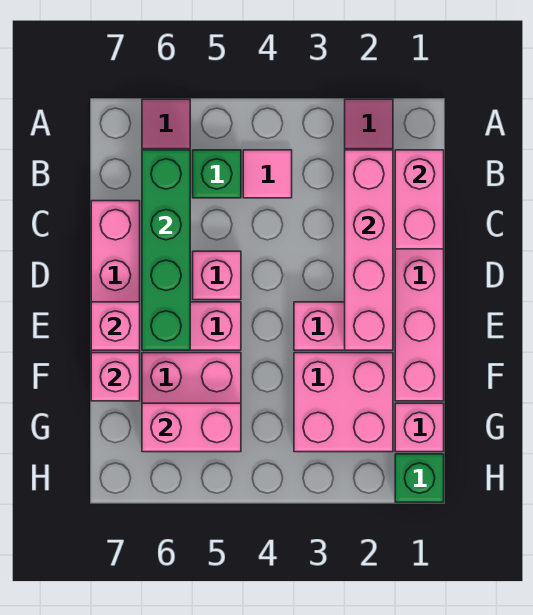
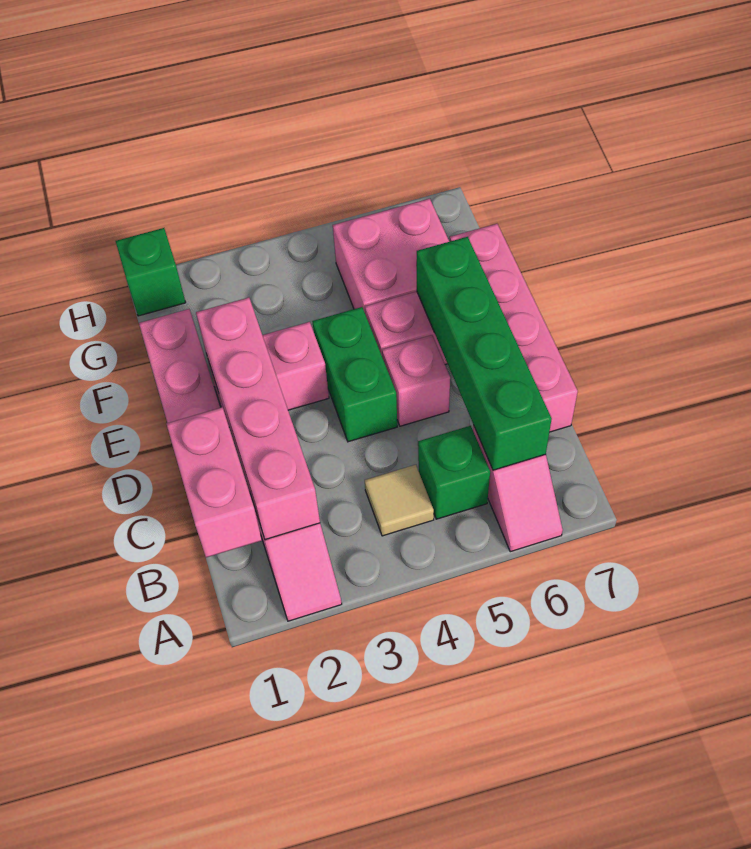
pink 1x1 tile [243,150,292,198] -> tan 1x1 tile [365,465,434,536]
none -> green 1x2 brick [312,307,397,442]
pink 1x1 brick [91,302,140,350] -> none
pink 2x2 brick [294,353,393,452] -> none
pink 1x1 brick [91,353,140,401] -> none
pink 1x1 brick [395,403,444,452] -> none
pink 1x2 brick [142,403,241,452] -> none

